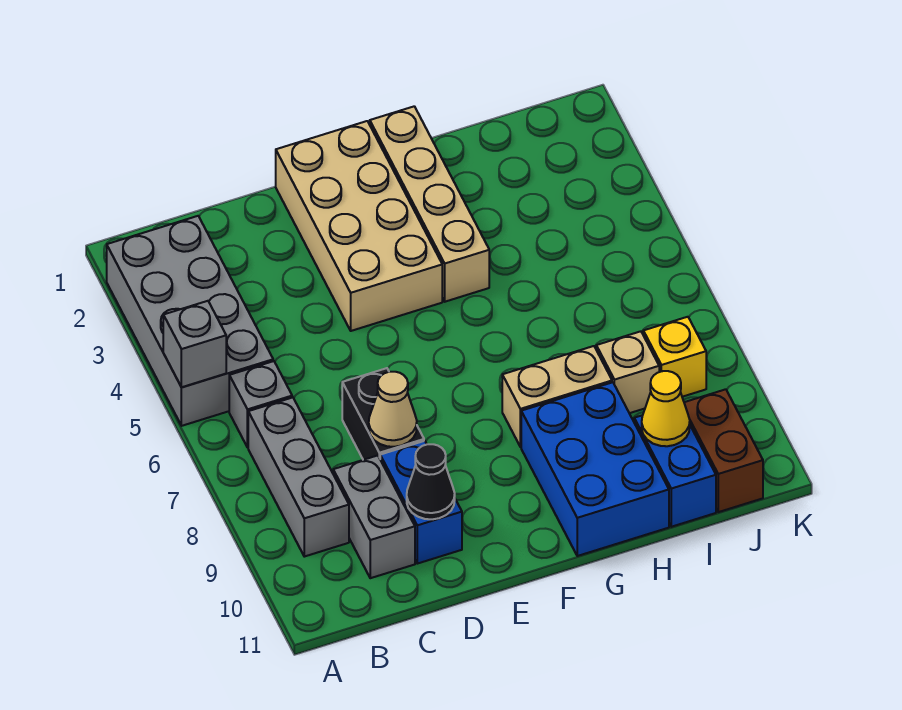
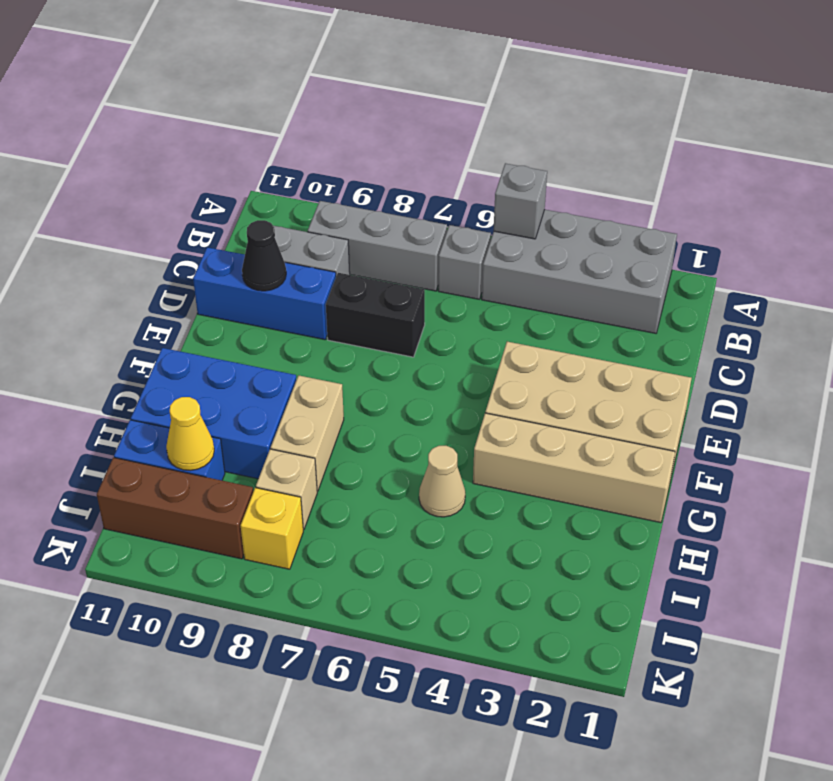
tan 1x1 cone [369,372,417,447] -> tan 1x1 cone moved to [419,446,465,517]
blue 1x2 brick [380,441,462,564] -> blue 1x3 brick [193,247,336,340]
brown 1x2 brick [684,389,763,512] -> brown 1x3 brick [97,458,253,559]

